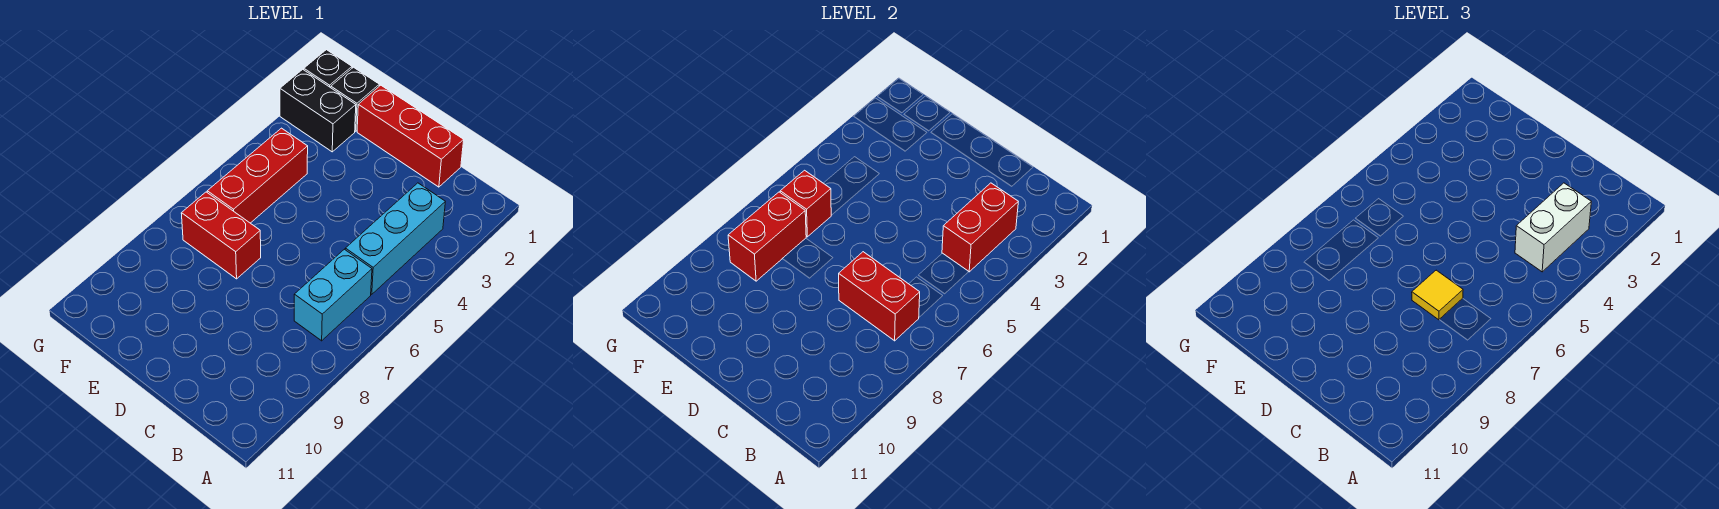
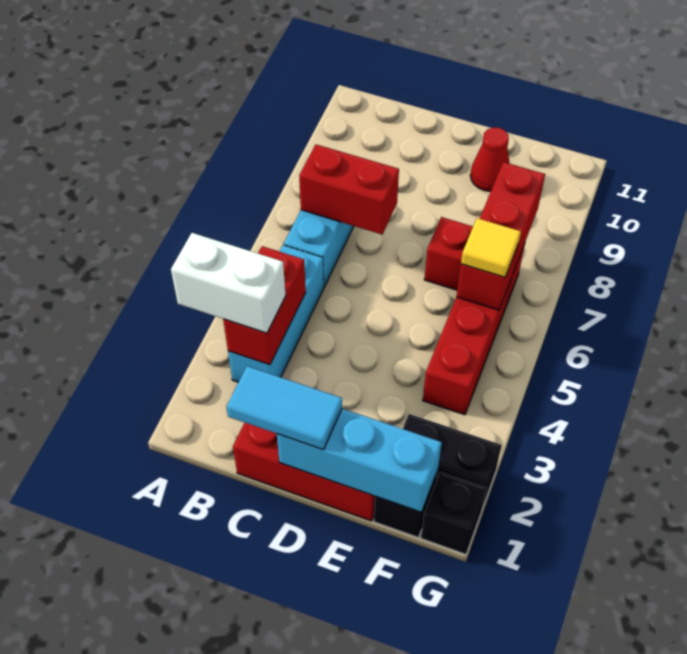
white 1x2 brick [1515,183,1591,272] -> white 1x2 brick turned to [171,233,286,333]
none -> cyan 1x2 tile [227,366,342,450]
yellow 1x1 tile [1412,270,1463,320] -> yellow 1x1 tile moved to [461,218,521,277]
none -> cyan 1x3 brick [277,409,442,512]
none -> red 1x1 cone [470,127,510,192]

